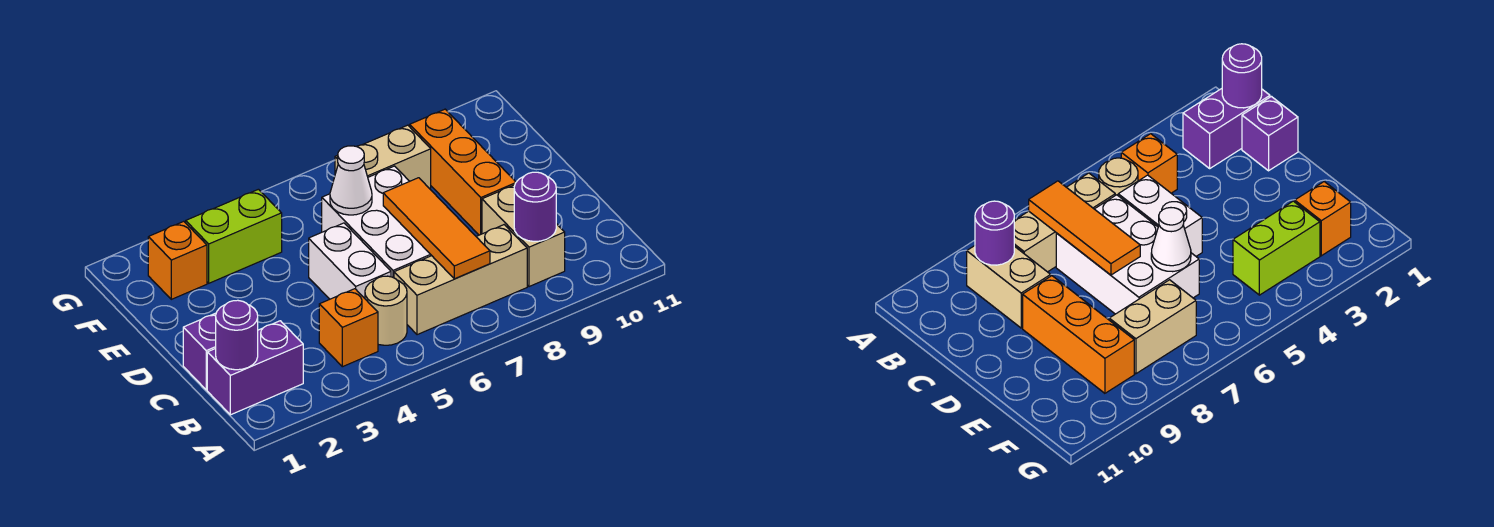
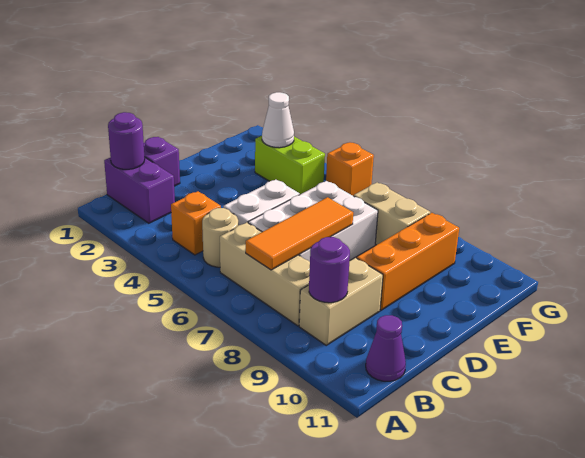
none -> purple 1x1 cone [366,315,406,381]
white 1x1 cone [330,146,372,215] -> white 1x1 cone moved to [262,92,294,148]
orange 1x1 brick [148,221,207,299] -> orange 1x1 brick moved to [326,143,374,196]

